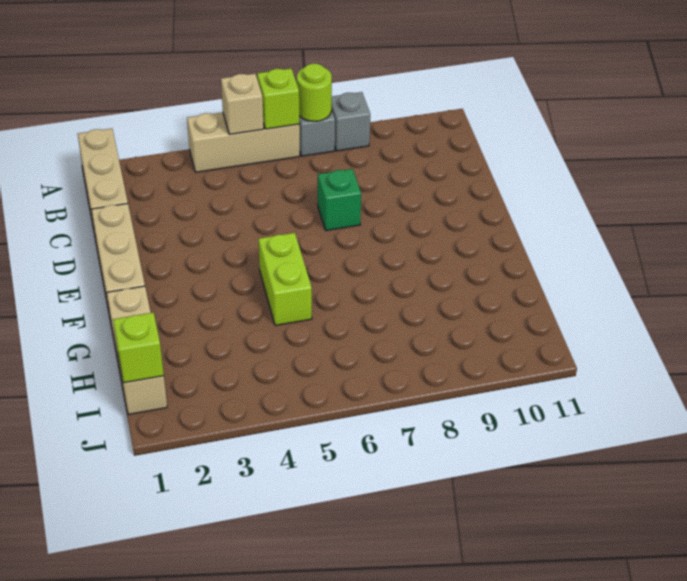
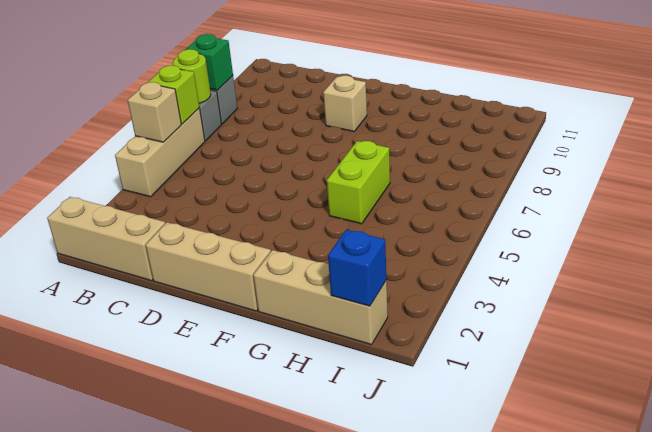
green 1x1 brick [318,169,361,231] -> green 1x1 brick moved to [185,34,233,90]
none -> tan 1x1 brick [323,76,367,132]
lime 1x2 brick [258,233,312,325] -> lime 1x2 brick turned to [327,141,390,224]
lime 1x1 brick [113,313,164,383] -> blue 1x1 brick [328,230,386,306]

